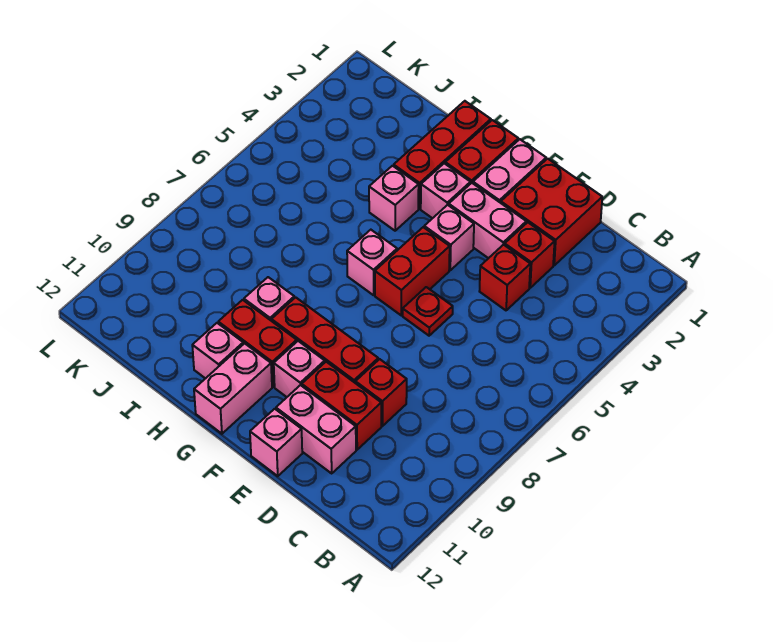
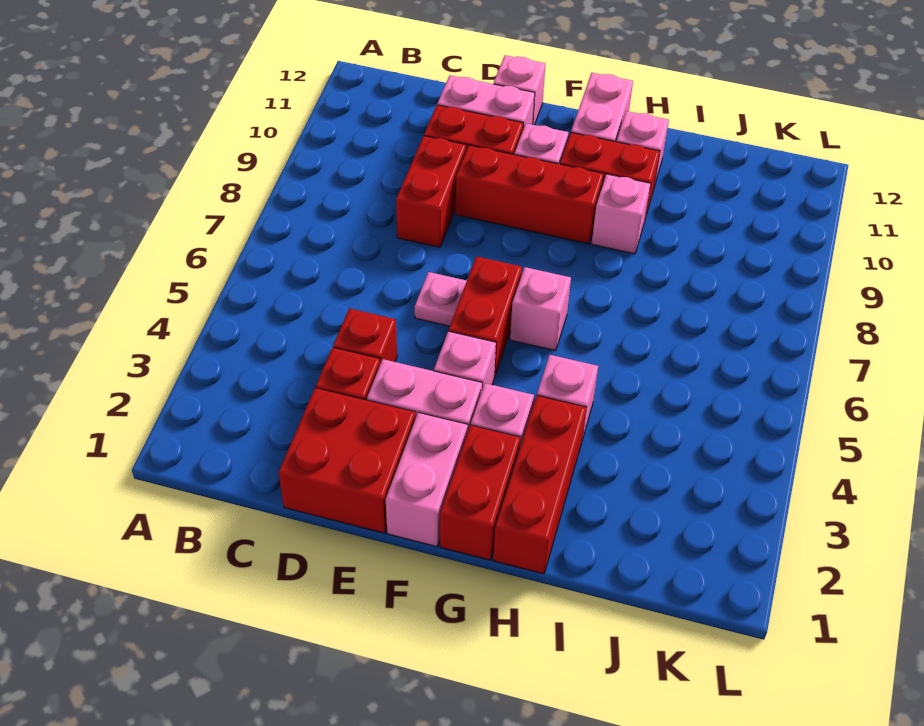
red 1x1 brick [355,359,407,426] -> red 1x2 brick [396,136,466,247]
red 1x1 plate [403,287,453,336] -> pink 1x1 plate [415,272,467,326]

